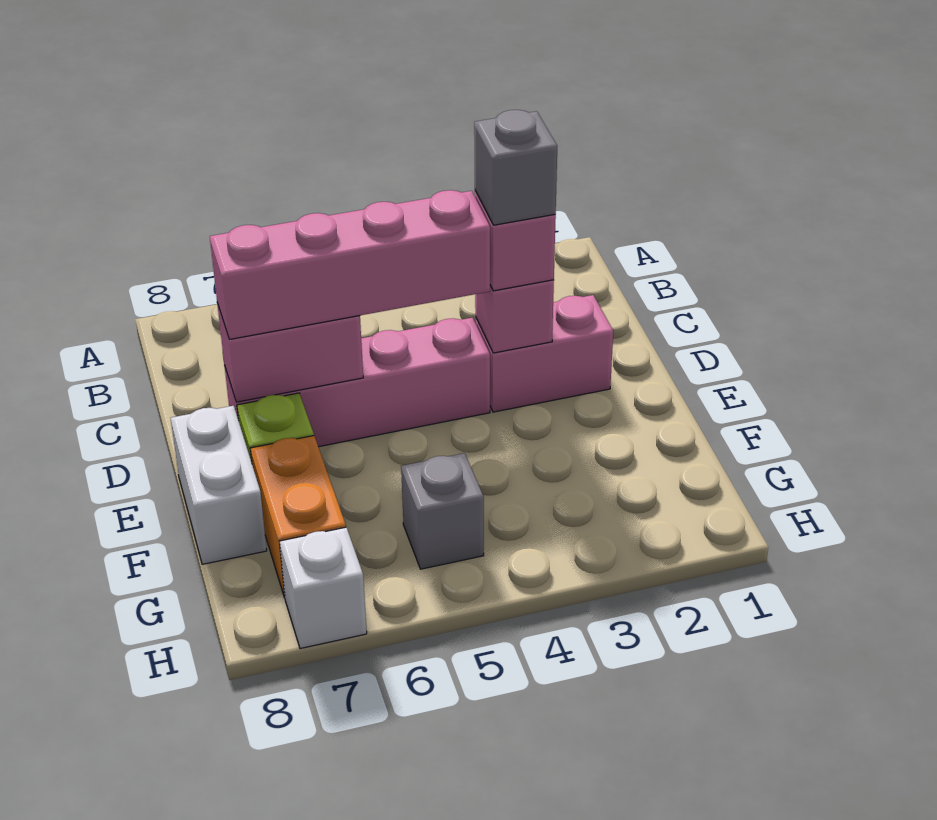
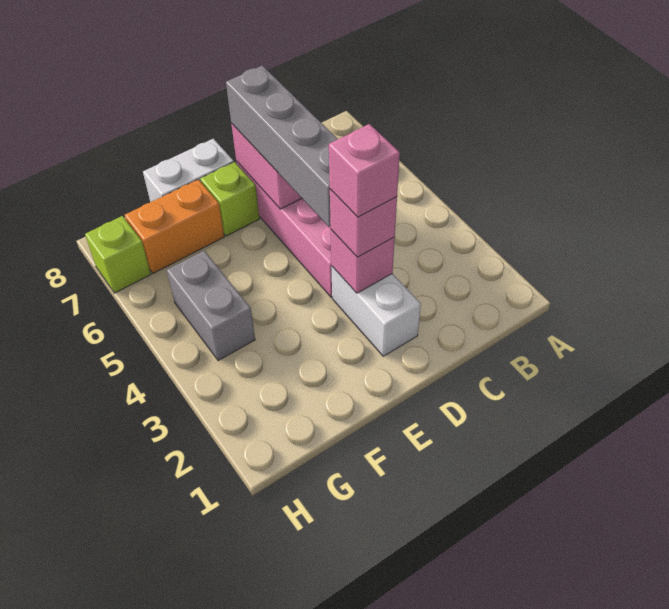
pink 1x2 brick [476,295,613,412] -> white 1x2 brick [331,266,421,356]
grey 1x1 brick [474,110,557,225] -> pink 1x1 brick [329,124,400,217]
pink 1x4 brick [210,190,490,339] -> grey 1x4 brick [226,66,338,227]
grey 1x1 brick [401,453,484,569] -> grey 1x2 brick [167,251,255,361]
white 1x1 brick [279,527,367,649] -> lime 1x1 brick [85,216,151,293]

